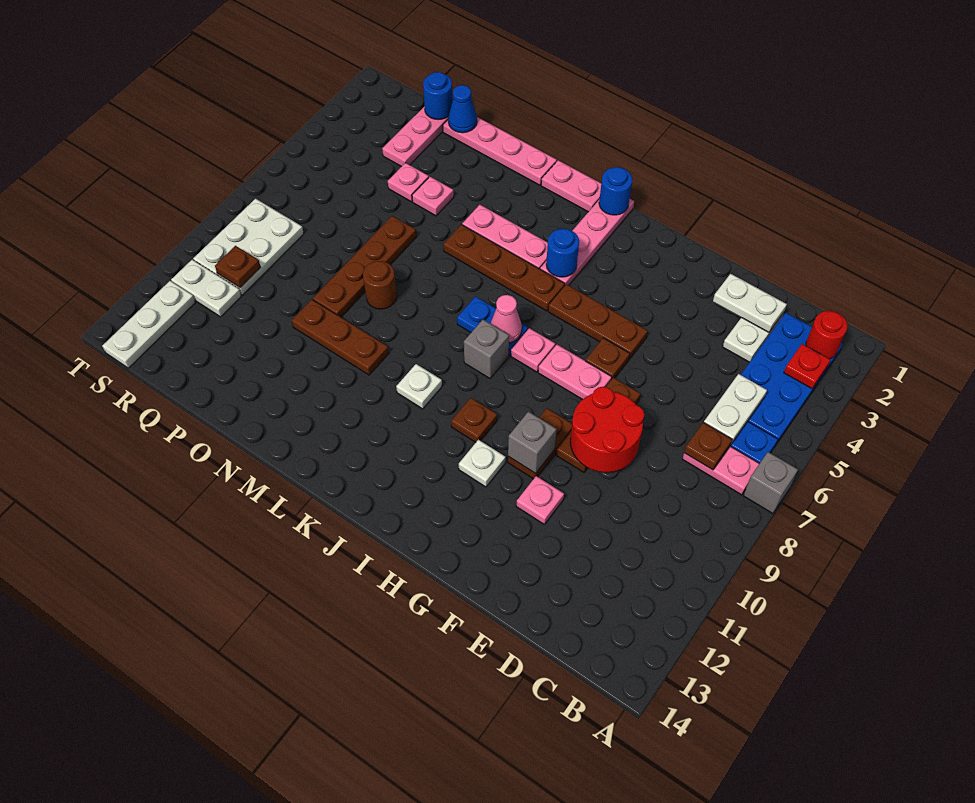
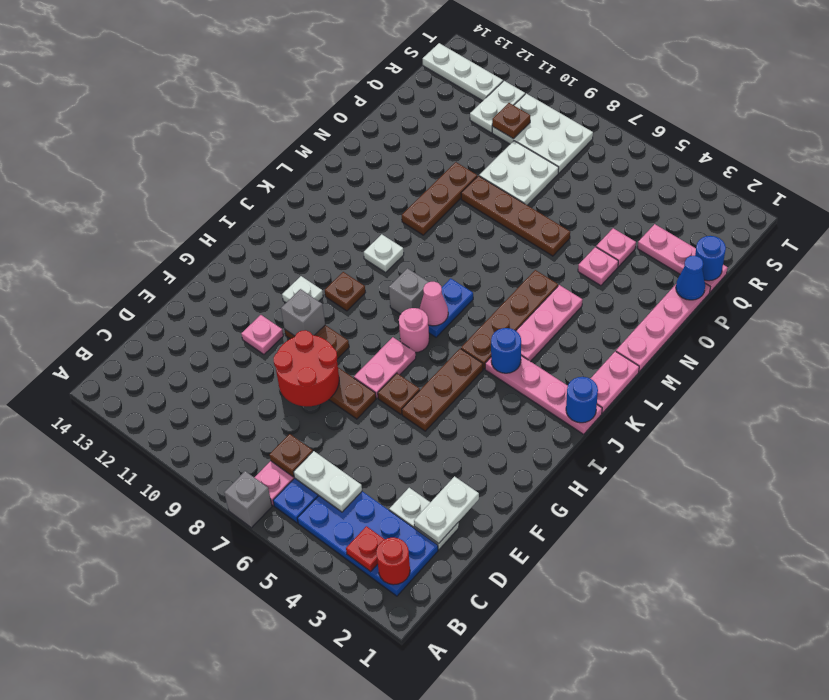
pink 1x1 plate [511,328,555,372] -> pink 1x1 round brick [399,308,429,353]
brown 1x1 round brick [363,261,397,309] -> none
none -> white 2x2 plate [479,141,559,205]

